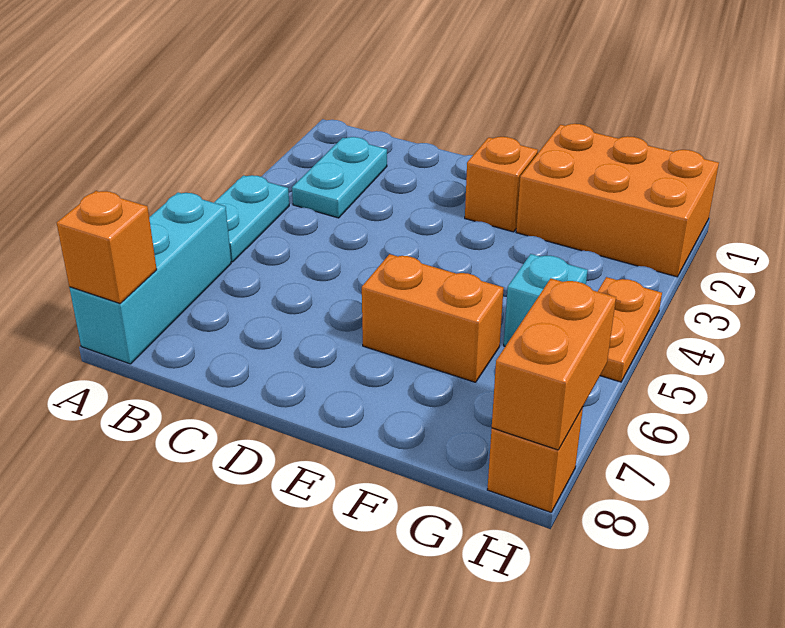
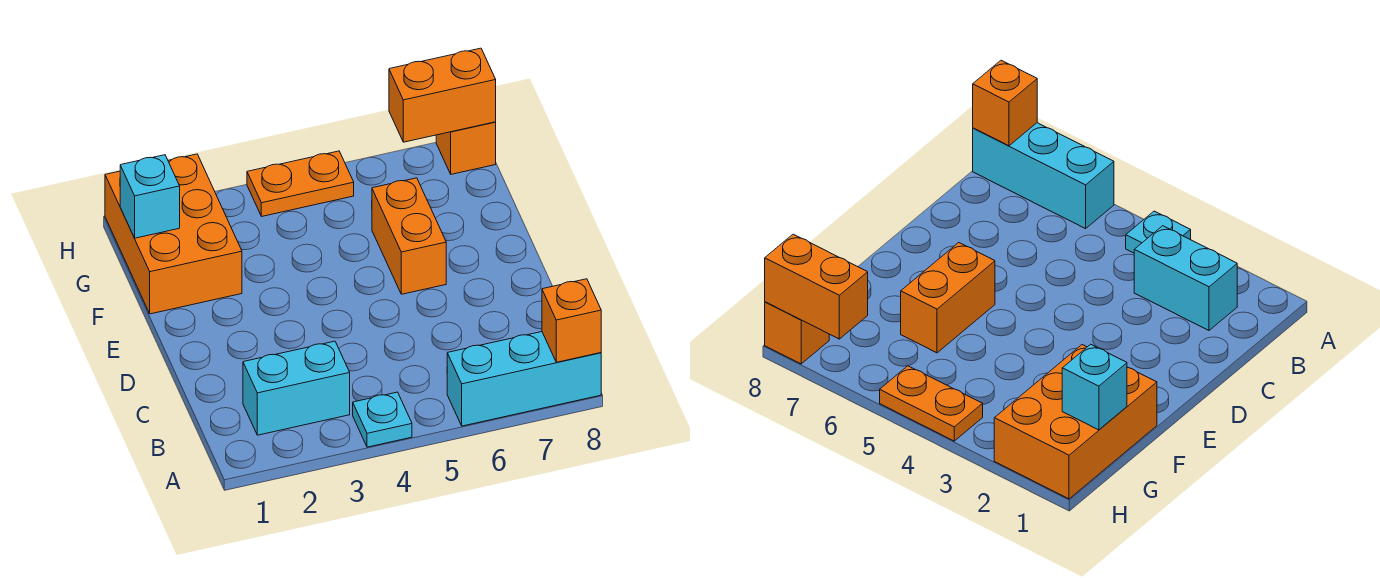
cyan 1x2 plate [214,175,289,262] -> cyan 1x1 plate [353,392,412,447]
cyan 1x2 plate [292,137,387,218] -> cyan 1x2 brick [243,341,350,435]
orange 1x1 brick [465,137,538,232] -> none
cyan 1x1 brick [504,254,588,346] -> cyan 1x1 brick moved to [120,155,180,238]

